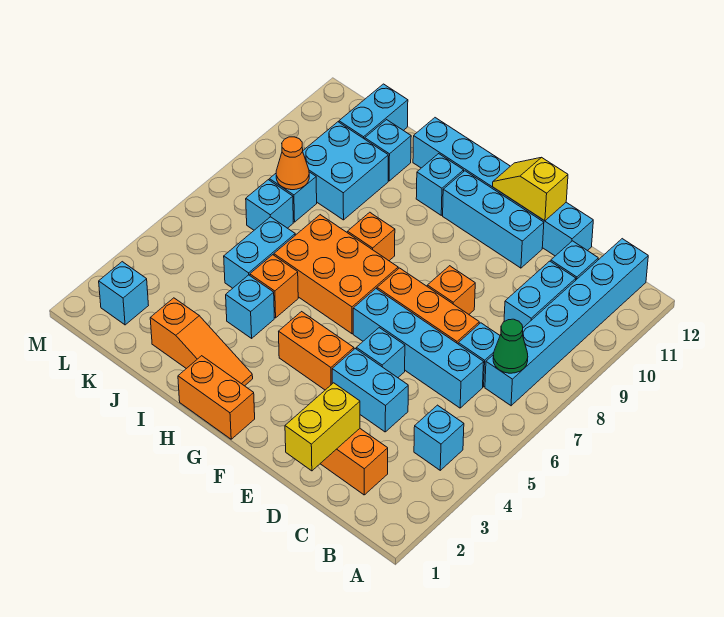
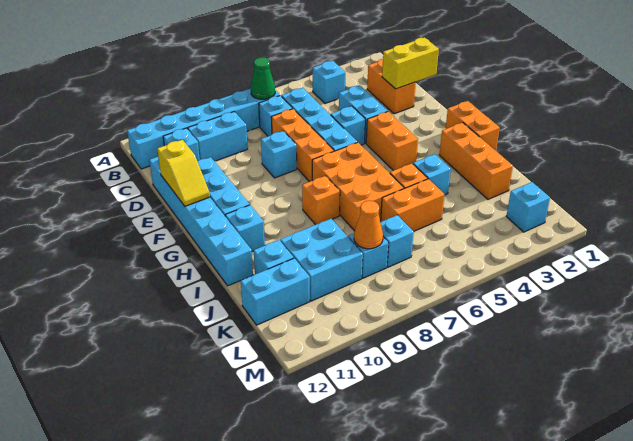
orange 1x1 brick [427,266,475,314] -> cyan 1x1 brick [261,131,297,178]
orange 1x3 slope [150,298,253,386] -> orange 1x3 brick [439,122,513,199]
cyan 1x2 brick [224,217,295,288] -> orange 1x2 brick [381,179,445,231]

